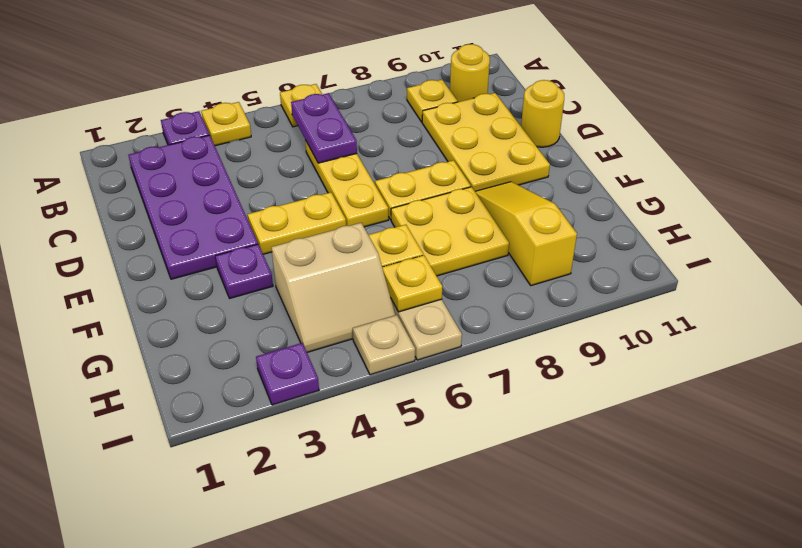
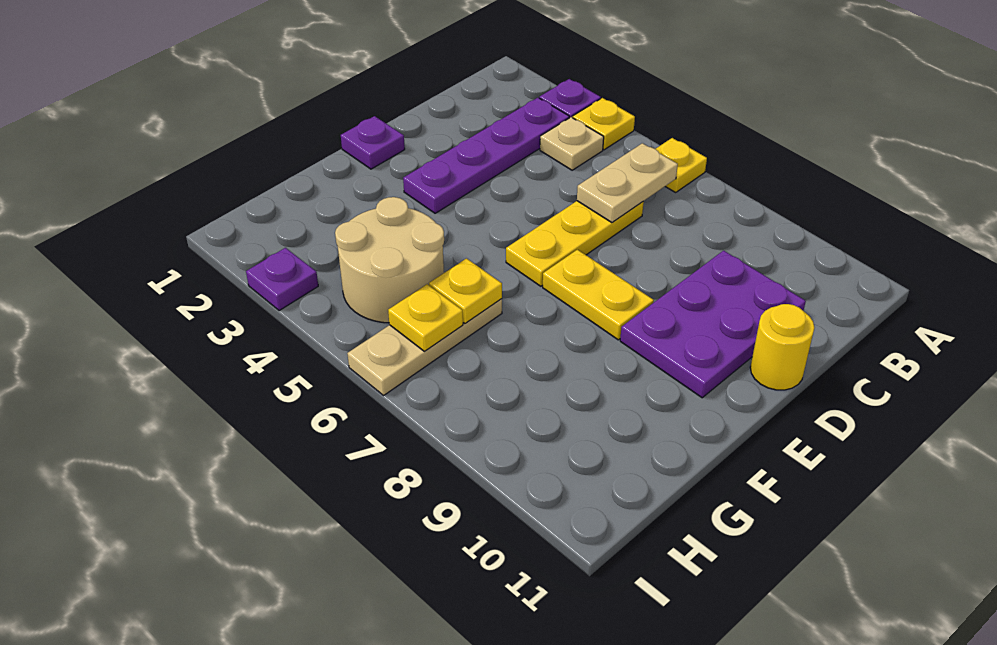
purple 2x4 plate [128,135,258,279] -> purple 1x4 plate [403,98,569,213]
purple 1x2 plate [291,93,357,163] -> tan 1x2 plate [577,143,678,223]
yellow 1x1 plate [407,80,458,122] -> none
yellow 1x1 round brick [450,44,490,102] -> none
yellow 2x3 plate [422,93,550,191] -> purple 2x3 plate [620,251,806,398]
yellow 1x2 plate [248,192,346,254] -> none
purple 1x1 plate [215,244,273,298] -> purple 1x1 plate moved to [341,116,405,169]
yellow 2x2 plate [391,187,509,276] -> none
yellow 1x3 slope [475,182,577,286] -> none
tan 2x2 slope [271,223,395,352] -> tan 2x2 round brick [335,197,444,323]
tan 1x1 plate [353,315,415,375] -> tan 1x1 plate moved to [540,117,604,170]

